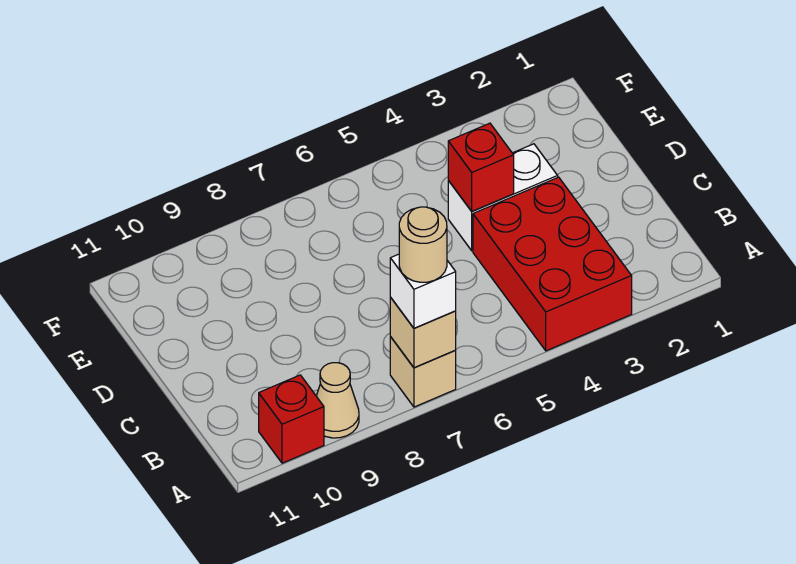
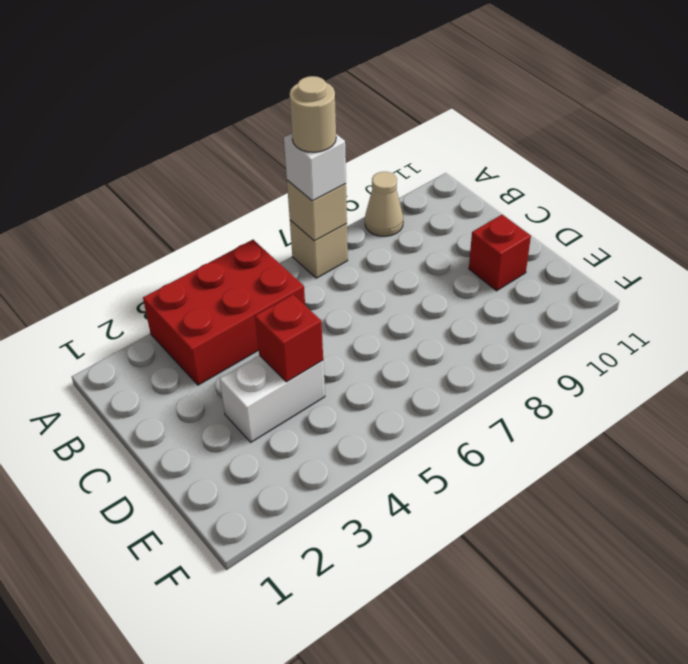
red 2x3 brick [473,177,632,351] -> red 2x3 brick turned to [143,240,305,385]
red 1x1 brick [259,375,324,463] -> red 1x1 brick moved to [469,215,531,291]

